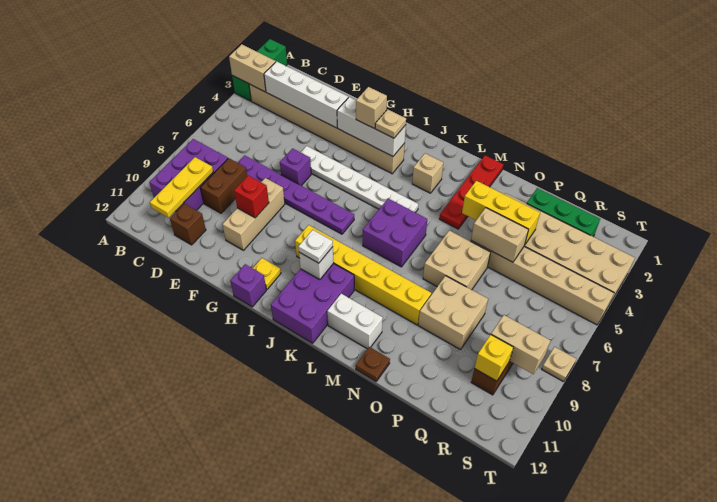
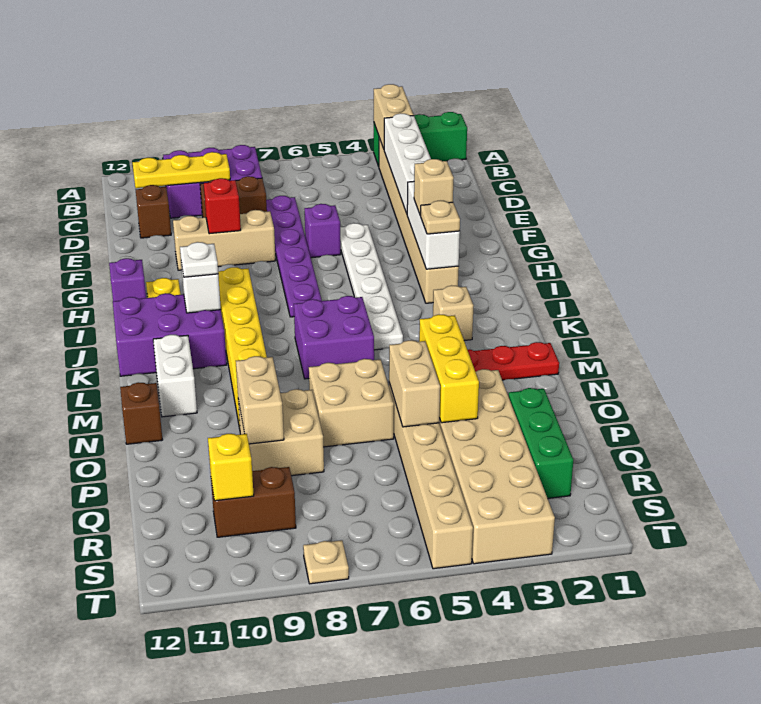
brown 1x1 plate [356,347,390,381] -> brown 1x1 brick [120,382,163,444]
tan 1x2 brick [491,315,551,374] -> tan 1x2 brick moved to [236,356,284,444]

